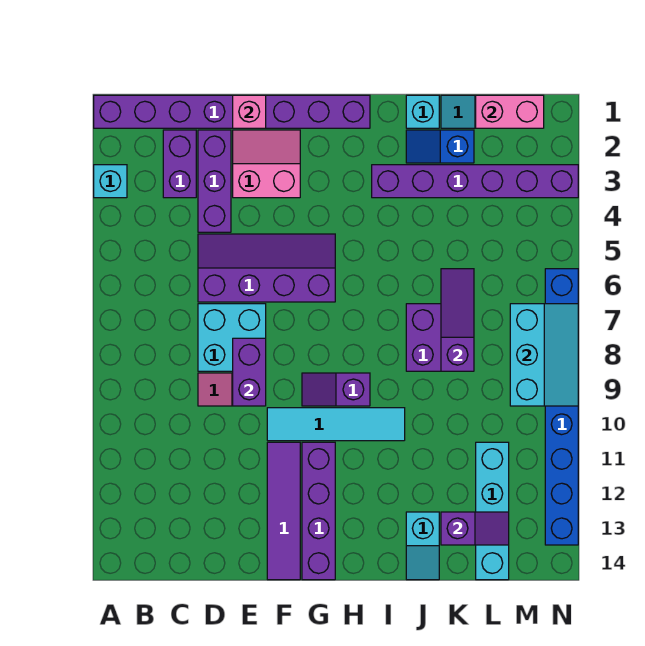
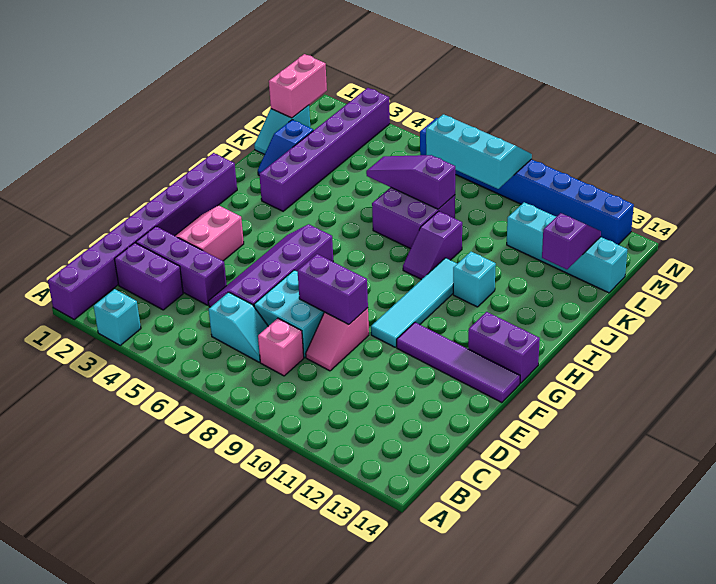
pink 1x1 brick [233,95,266,128] -> pink 1x1 brick moved to [258,318,304,376]
purple 1x2 slope [302,373,370,406] -> purple 1x2 slope moved to [403,211,462,280]
purple 1x4 brick [302,442,335,580] -> purple 1x2 brick [468,312,540,383]
cyan 1x1 brick [406,95,439,128] -> cyan 1x1 brick moved to [453,252,496,307]
cyan 1x2 slope [406,512,439,580] -> cyan 1x2 slope moved to [209,292,268,362]

